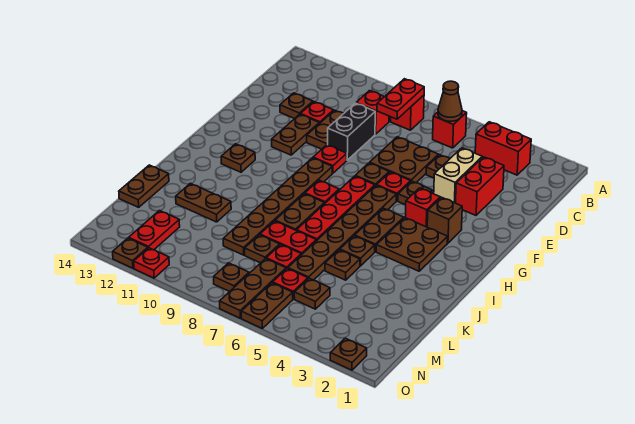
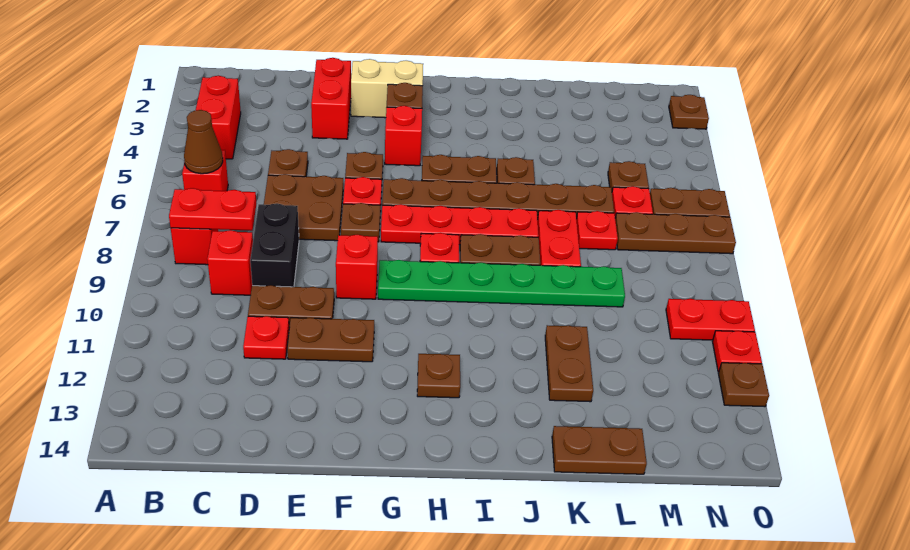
red 1x2 brick [456,157,504,215] -> red 1x2 brick turned to [311,58,351,139]
tan 1x2 brick [434,148,482,203] -> tan 1x2 brick moved to [351,59,423,118]
black 1x2 brick [328,103,375,160] -> black 1x2 brick turned to [250,203,299,287]
brown 1x1 plate [280,93,313,119] -> none
red 1x1 plate [313,145,347,173] -> red 1x1 brick [336,235,378,299]
brown 1x6 plate [223,158,332,255] -> green 1x6 plate [378,260,625,307]
brown 2x2 plate [376,218,448,271] -> none
brown 1x1 plate [325,250,360,280] -> none
brown 1x1 plate [245,235,280,263] -> none
red 1x2 plate [129,211,180,250] -> red 1x2 plate moved to [666,299,755,340]
brown 1x1 plate [214,263,249,292] -> none

